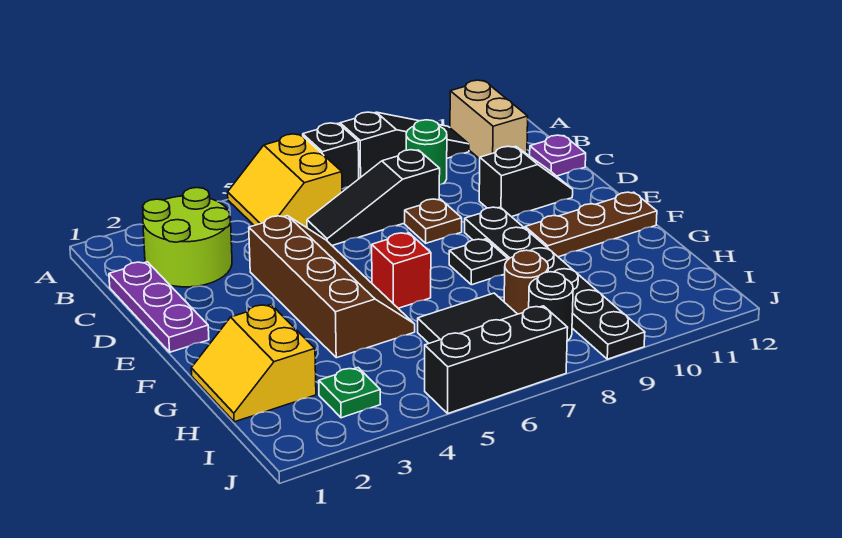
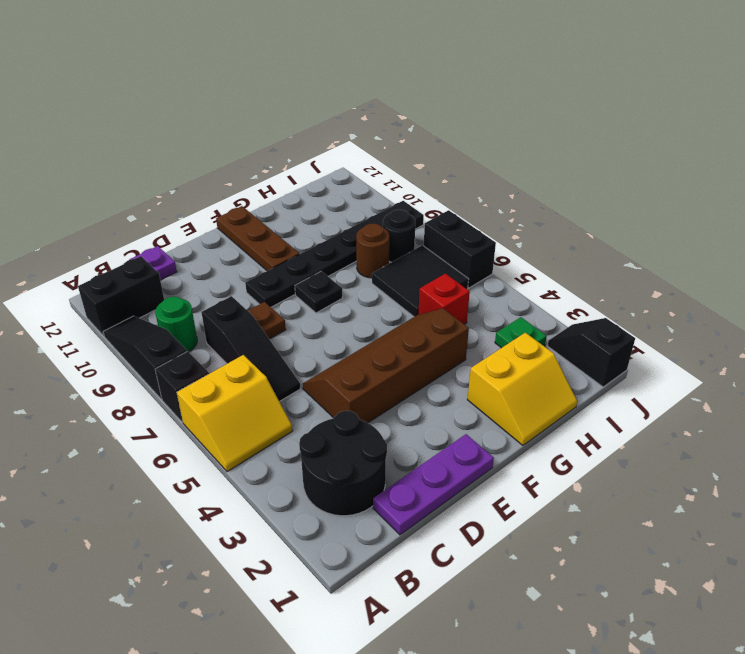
tan 1x2 brick [450,80,528,159] -> black 1x2 brick [78,256,164,336]
lime 2x2 round brick [143,188,232,287] -> black 2x2 round brick [299,411,387,516]
black 1x2 slope [479,146,573,217] -> black 1x2 slope moved to [548,318,635,387]
red 1x1 brick [372,233,431,308] -> red 1x1 brick moved to [418,274,470,324]
black 1x3 brick [425,306,568,413] -> black 1x2 brick [424,210,496,288]

